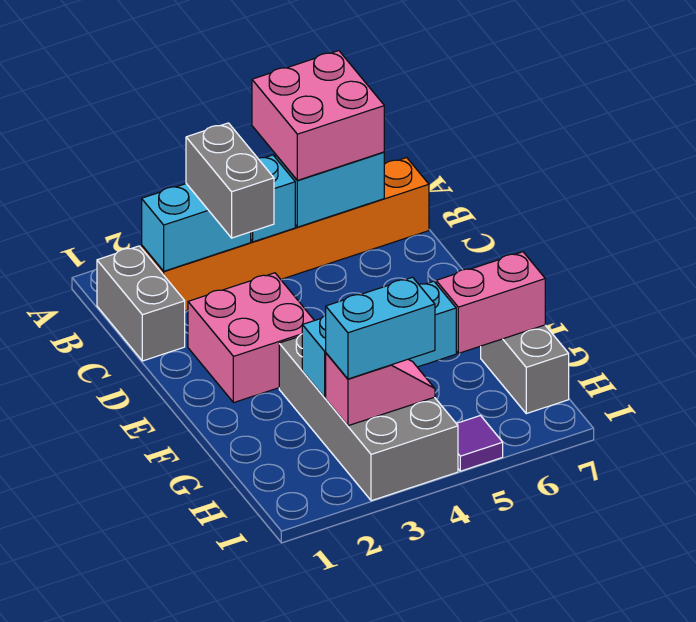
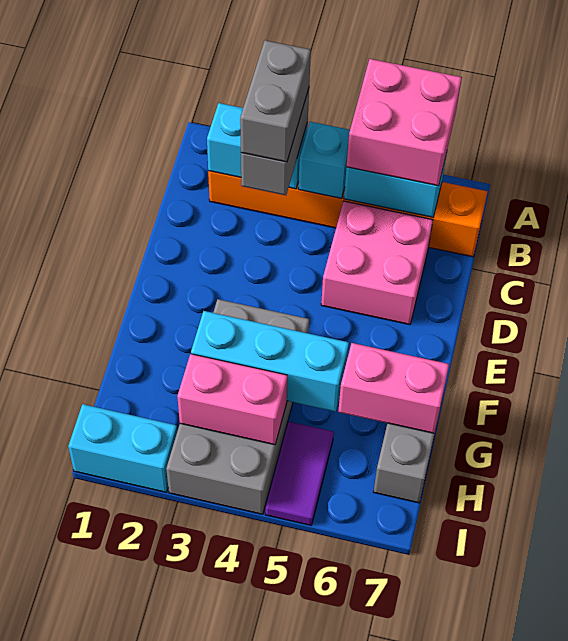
grey 1x2 brick [97,246,185,361] -> grey 1x2 brick moved to [240,40,311,162]
pink 2x2 brick [188,273,314,403] -> pink 2x2 brick moved to [321,201,433,325]
pink 1x2 slope [326,353,435,426] -> pink 1x2 brick [177,354,288,445]
cyan 1x2 brick [326,277,435,379] -> cyan 1x2 brick moved to [68,404,177,492]
purple 1x1 tile [456,416,503,471] -> purple 1x2 tile [265,422,334,525]

